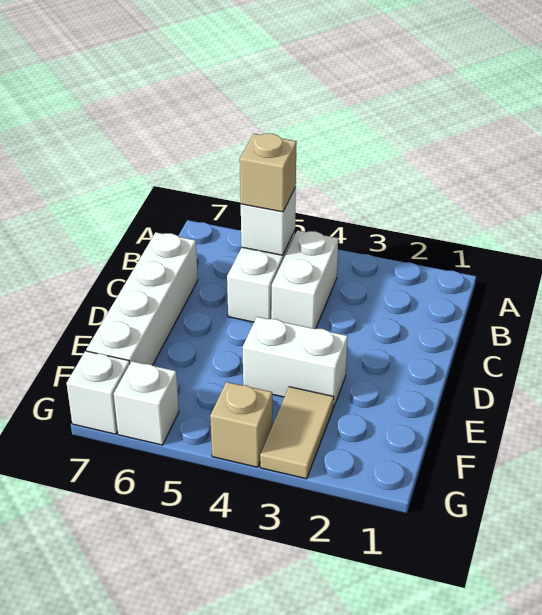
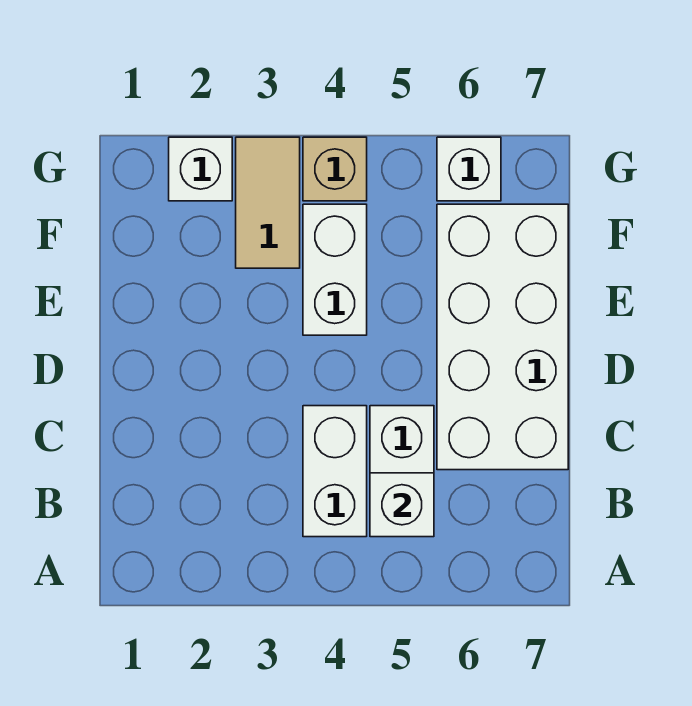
tan 1x1 brick [240,133,296,212] -> none
white 1x4 brick [86,232,198,365] -> white 2x4 brick [437,204,568,470]
white 1x2 brick [243,317,348,408] -> white 1x2 brick turned to [303,204,367,335]
white 1x1 brick [67,351,130,434] -> white 1x1 brick moved to [169,137,232,201]

